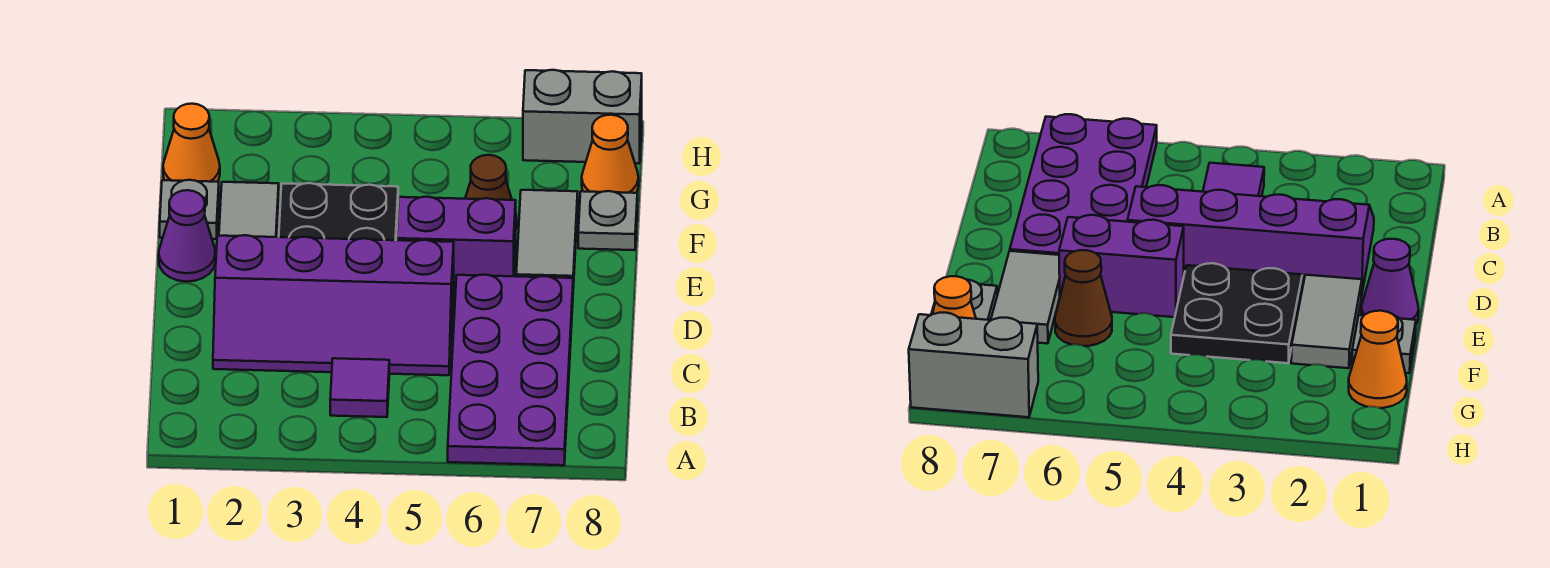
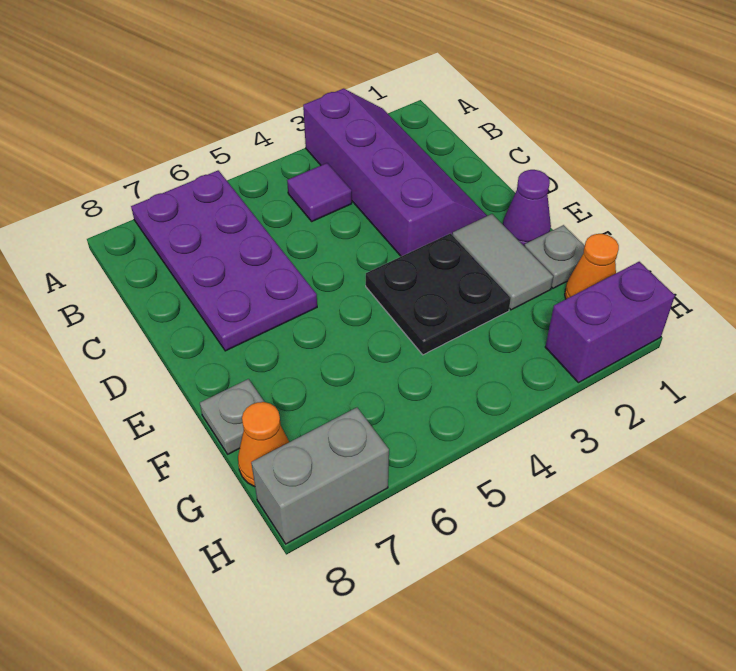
purple 2x4 slope [213,235,454,375] -> purple 2x4 slope turned to [303,89,487,256]
purple 1x2 brick [397,197,516,289] -> purple 1x2 brick moved to [545,262,675,383]
grey 1x2 tile [516,190,578,288] -> none
brown 1x1 cone [465,155,517,227] -> none

